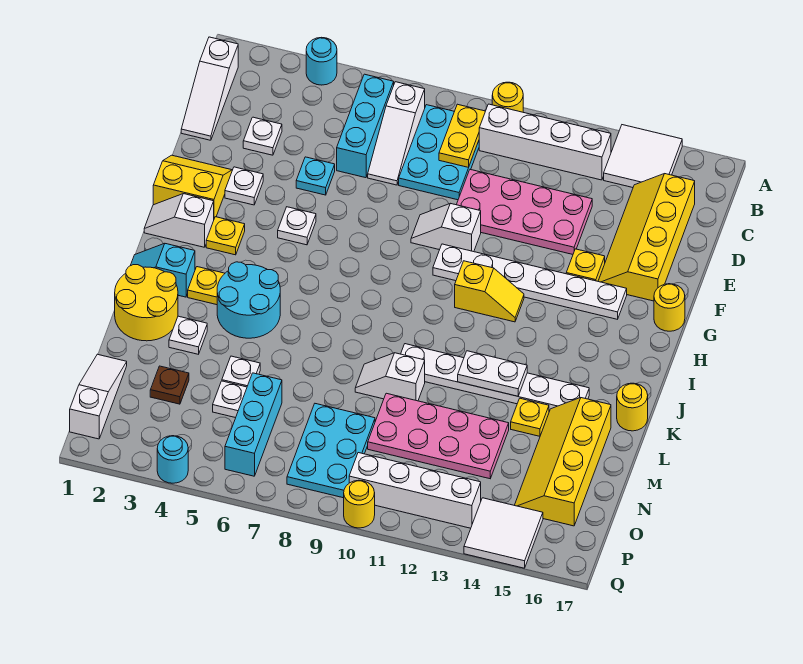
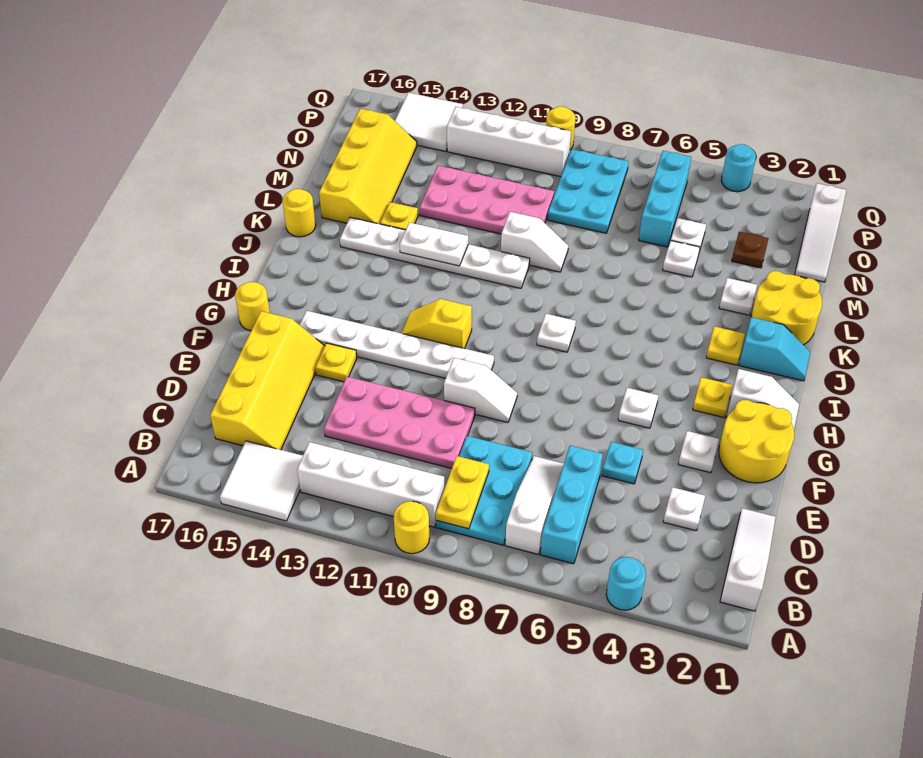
yellow 2x2 slope [153,155,232,218] -> yellow 2x2 round brick [719,400,794,483]
none -> white 1x1 plate [537,314,576,352]
cyan 2x2 round brick [217,262,280,338] -> none

